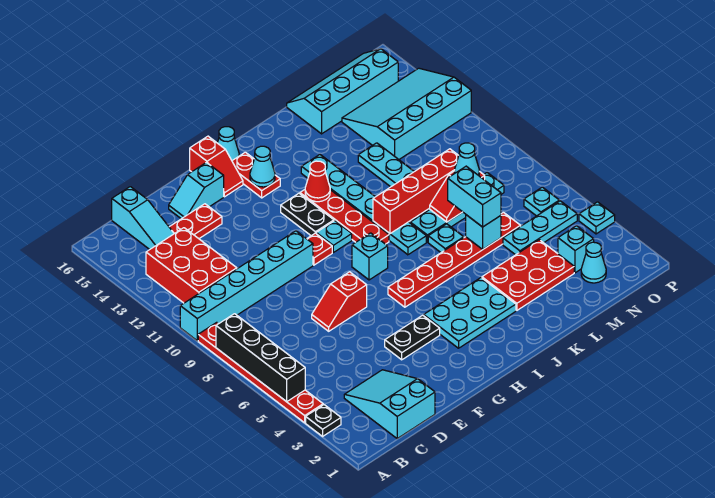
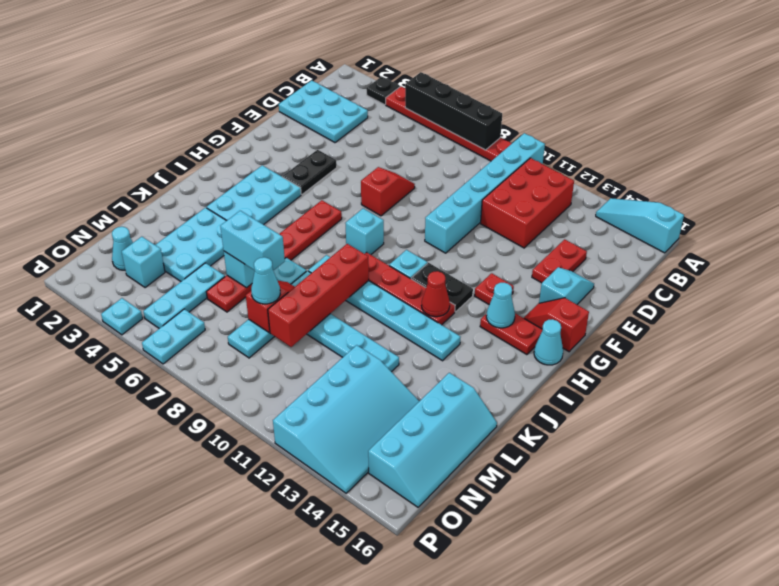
red 2x3 brick [146,228,237,303] -> red 2x3 brick turned to [481,158,574,248]
cyan 2x3 slope [344,370,435,438] -> cyan 2x3 plate [279,81,368,143]
cyan 1x3 slope [112,187,174,250] -> cyan 1x3 slope moved to [596,198,684,253]
red 1x1 plate [307,233,332,265] -> red 1x1 plate moved to [475,273,514,305]
red 2x3 plate [482,240,574,310] -> cyan 2x3 plate [156,208,227,281]
cyan 1x1 plate [524,187,559,216] -> cyan 1x2 plate [142,309,205,364]

